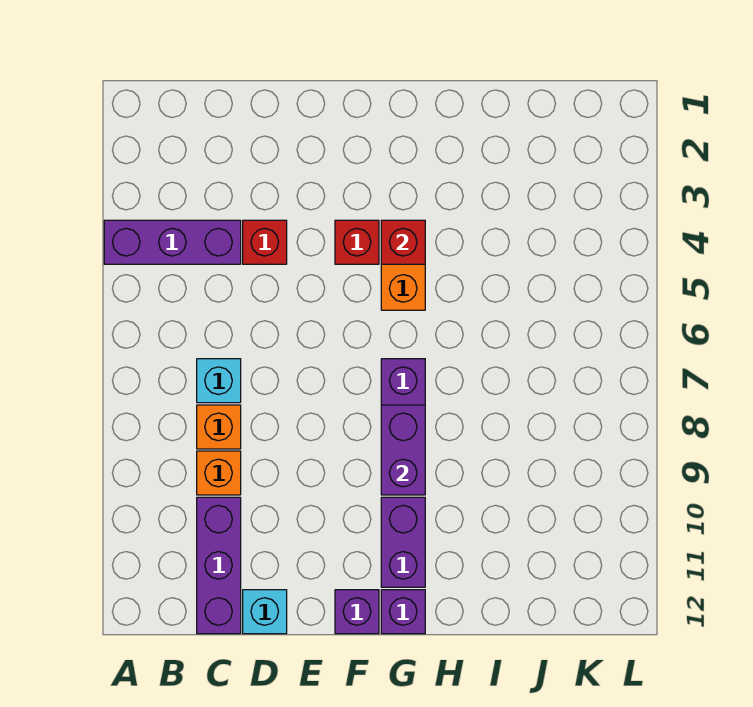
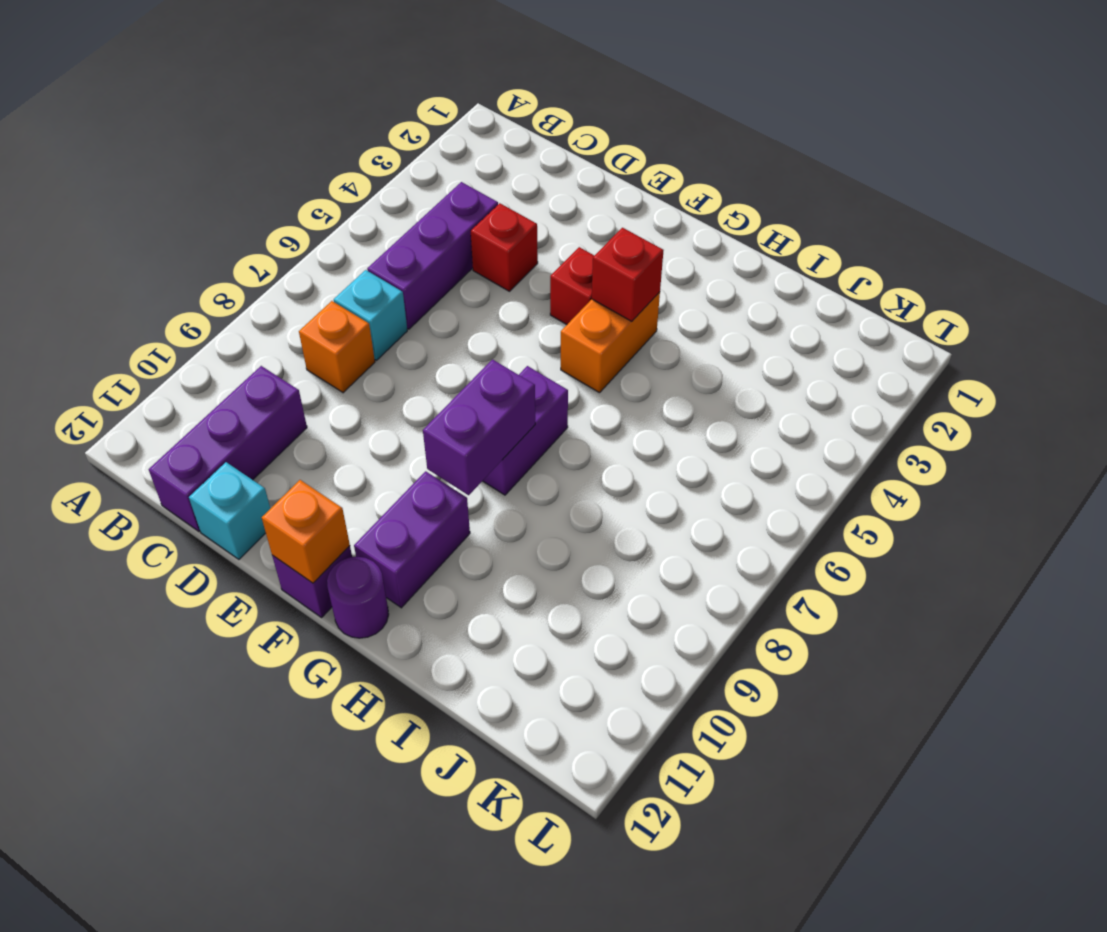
purple 1x3 brick [104,220,241,264] -> purple 1x3 brick turned to [367,182,498,329]
orange 1x1 brick [197,451,241,495] -> orange 1x1 brick moved to [262,480,350,583]
purple 1x1 brick [381,590,425,634] -> purple 1x1 round brick [327,557,389,638]

